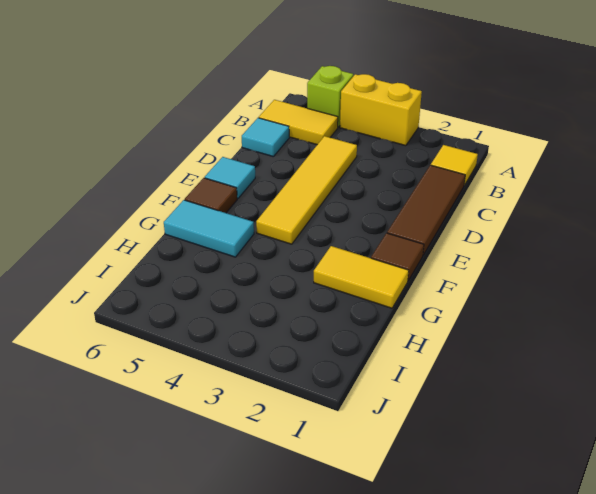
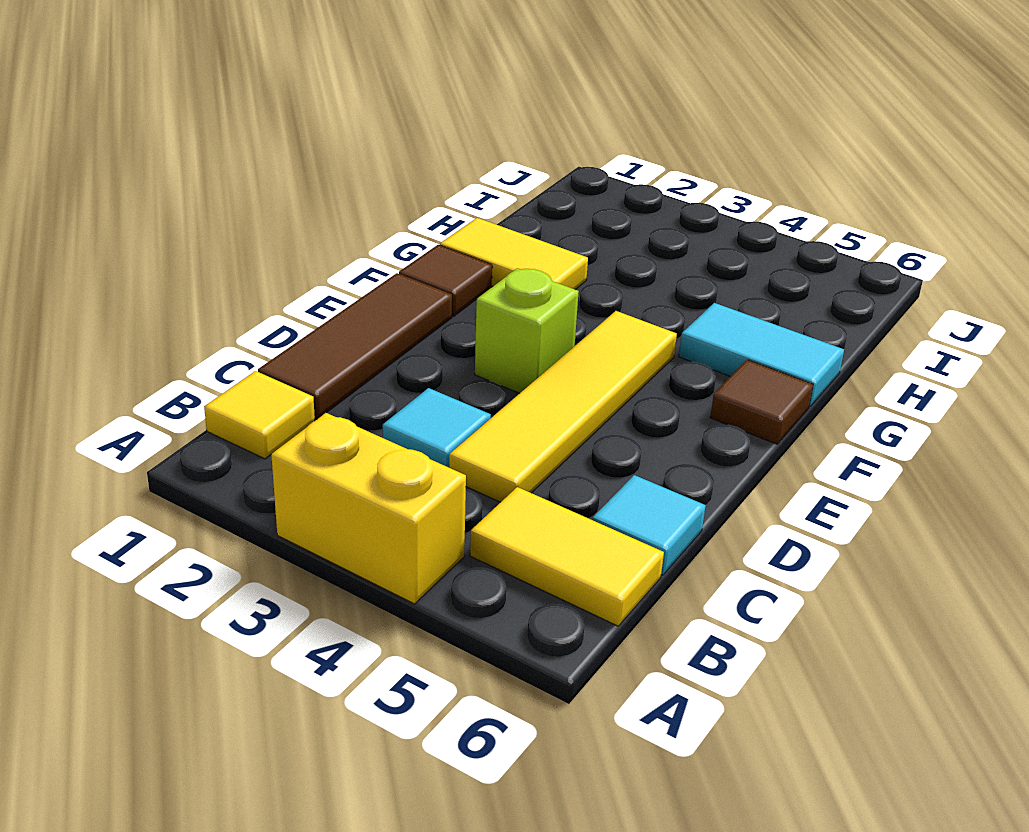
lime 1x1 brick [307,66,353,127] -> lime 1x1 brick moved to [475,268,579,393]
cyan 1x1 tile [205,157,255,199] -> cyan 1x1 tile moved to [383,388,491,467]

